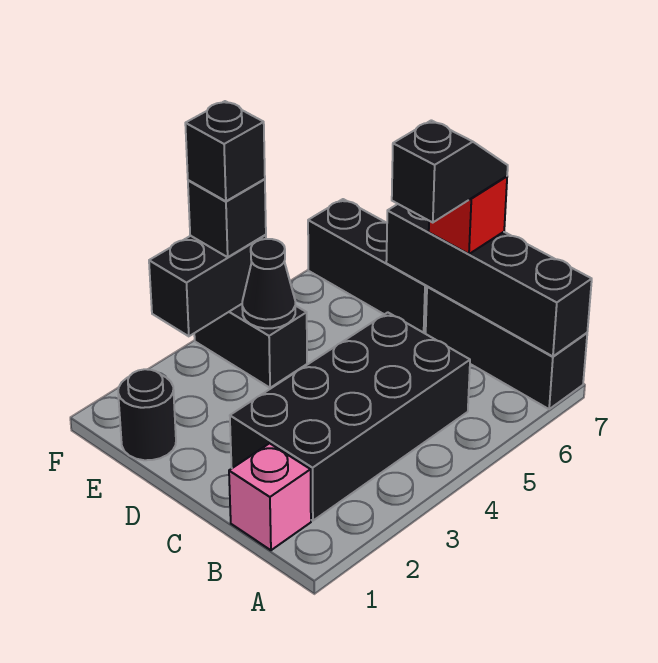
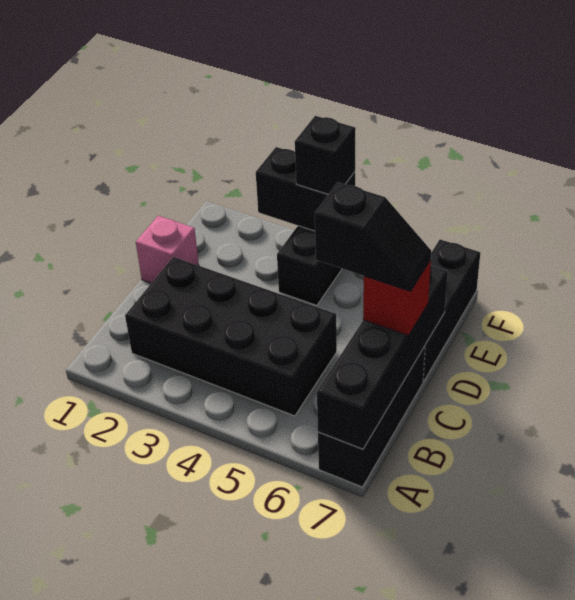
pink 1x1 brick [229,443,311,550] -> pink 1x1 brick moved to [136,216,199,283]
black 1x1 round brick [118,369,176,460] -> none
black 1x1 cone [242,239,295,328] -> none
black 1x1 brick [185,101,265,201] -> none

